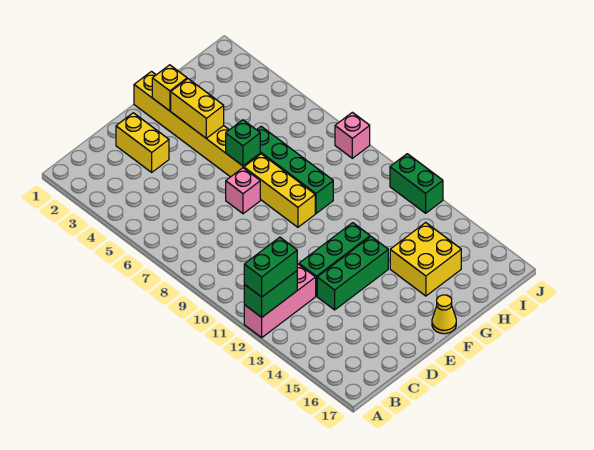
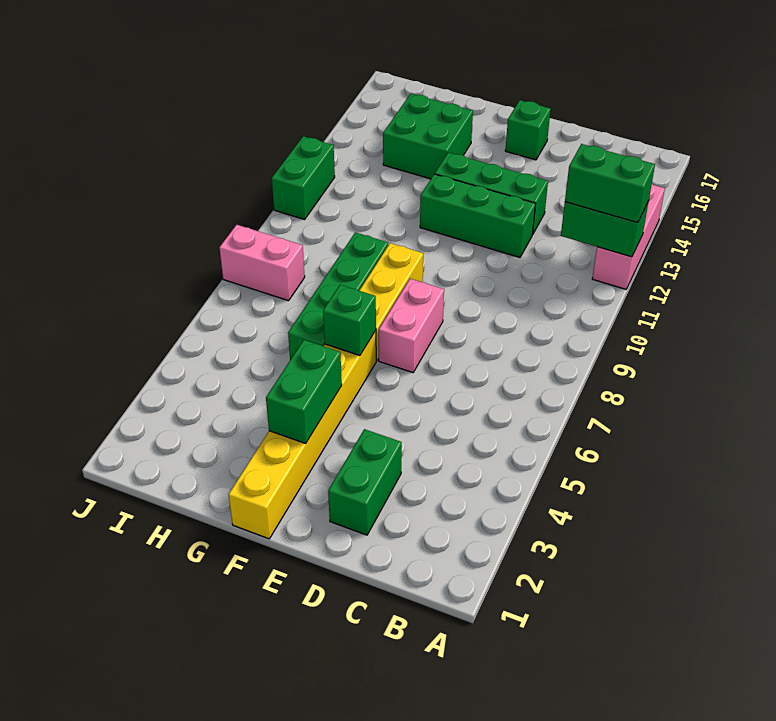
pink 1x3 brick [244,264,316,337] -> pink 1x3 brick turned to [592,184,665,289]
yellow 1x2 brick [116,113,169,172] -> green 1x2 brick [328,429,402,535]
pink 1x1 brick [226,168,260,214] -> pink 1x2 brick [379,279,444,373]
none -> green 1x1 brick [505,100,551,160]
yellow 1x1 brick [152,65,187,111] -> none
yellow 1x2 brick [171,79,224,139] -> green 1x2 brick [266,340,342,443]
yellow 1x1 cone [432,295,456,334] -> none
yellow 2x2 brick [390,223,461,296] -> green 2x2 brick [383,94,473,179]
pink 1x1 brick [335,112,370,158] -> pink 1x2 brick [219,225,305,301]

